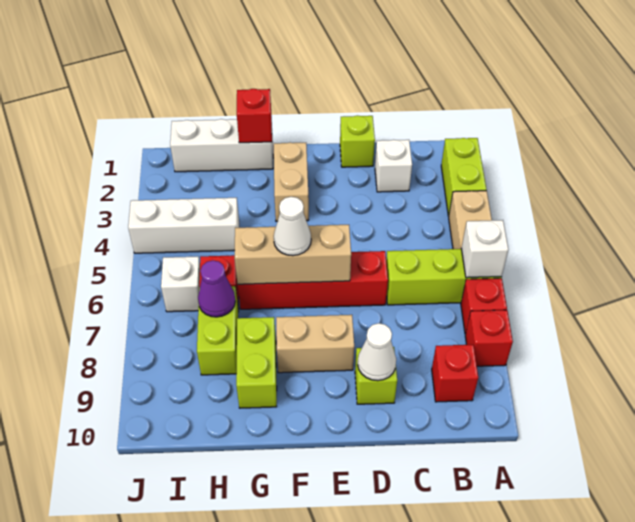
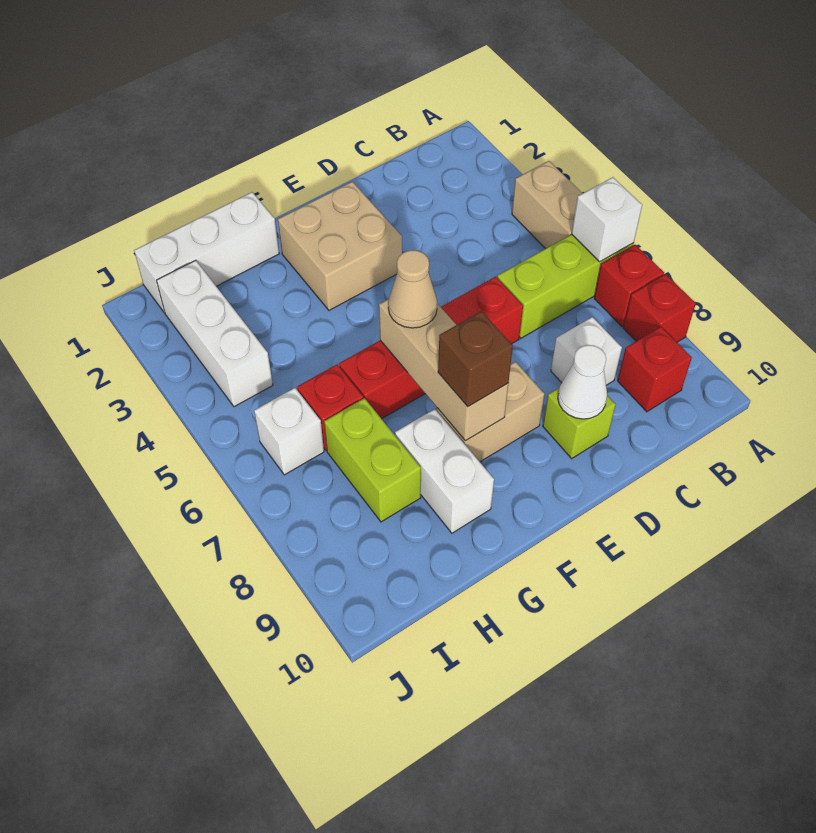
lime 1x2 brick [441,138,486,216] -> none
white 1x1 brick [375,140,412,192] -> white 1x1 brick moved to [551,317,622,385]
lime 1x1 brick [340,115,375,167] -> none
tan 1x3 brick [235,225,351,284] -> tan 1x3 brick turned to [379,299,508,441]
tan 1x2 brick [274,143,309,221] -> tan 2x2 brick [278,182,402,310]
white 1x1 cone [274,197,311,256] -> tan 1x1 cone [388,250,437,328]
none -> brown 1x1 brick [438,311,513,407]
red 1x1 brick [237,89,272,143] -> none
lime 1x2 brick [236,317,277,408] -> white 1x2 brick [395,409,494,533]
white 1x3 brick [128,198,239,253] -> white 1x3 brick turned to [157,260,273,407]
purple 1x1 cone [198,261,235,317] -> none

